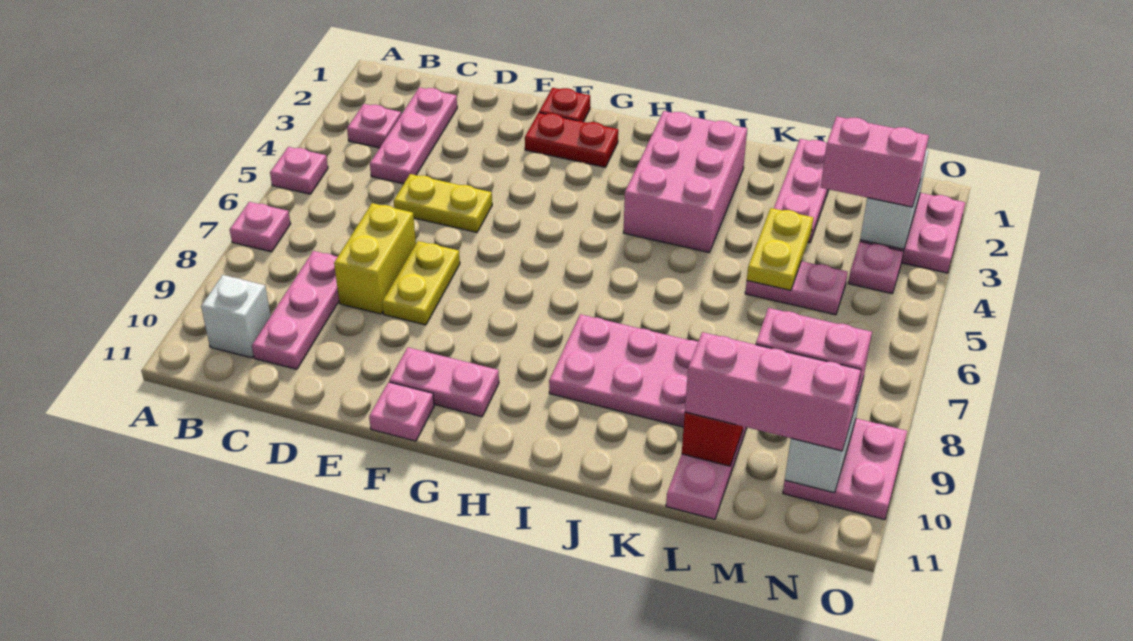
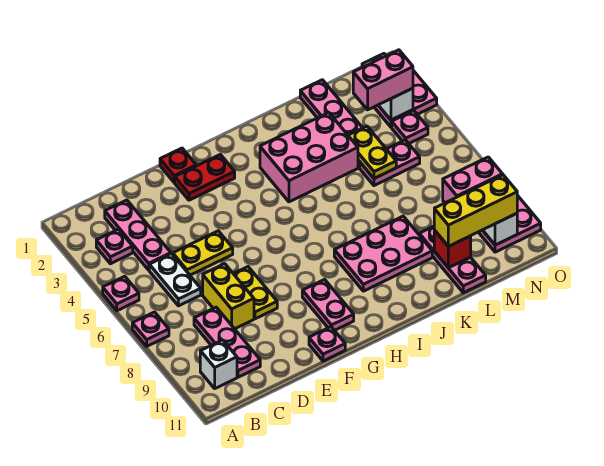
none -> white 1x2 plate [149,254,201,306]
pink 1x2 plate [389,347,499,417] -> pink 1x2 plate turned to [302,280,354,330]
pink 2x3 brick [624,111,747,252] -> pink 2x3 brick turned to [260,113,358,202]
pink 1x3 brick [685,332,861,451] -> yellow 1x3 brick [434,175,517,246]

